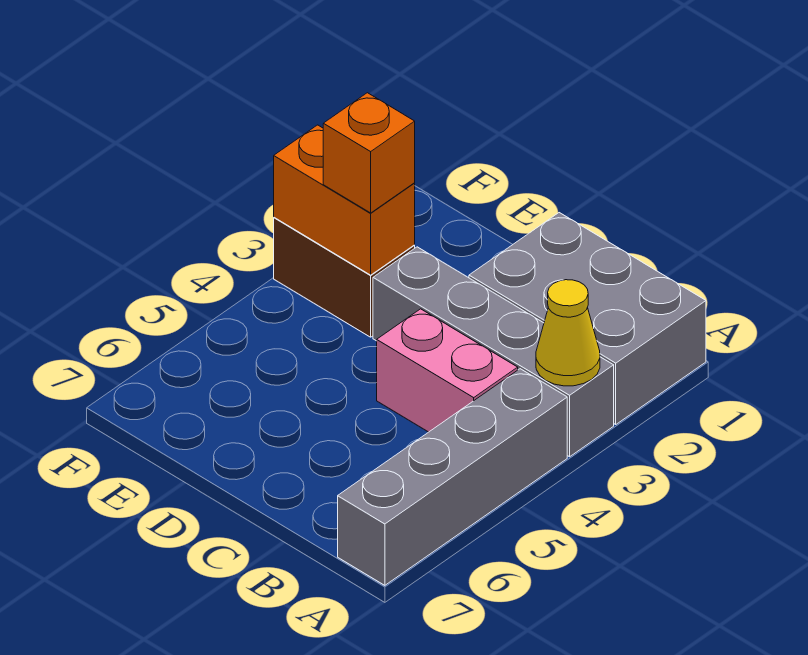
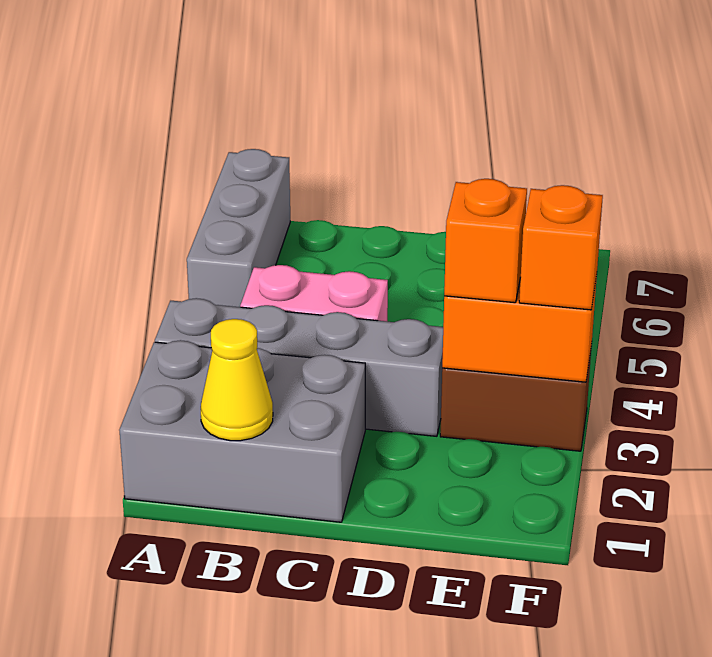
yellow 1x1 cone [536,280,600,386] -> yellow 1x1 cone moved to [201,319,273,441]
grey 1x4 brick [338,369,567,585] -> grey 1x3 brick [187,149,290,307]
none -> orange 1x1 brick [519,185,603,310]

